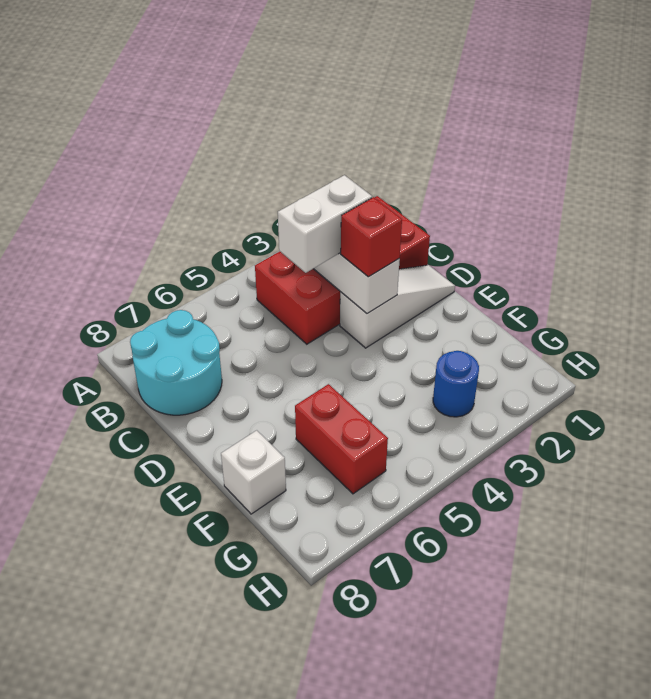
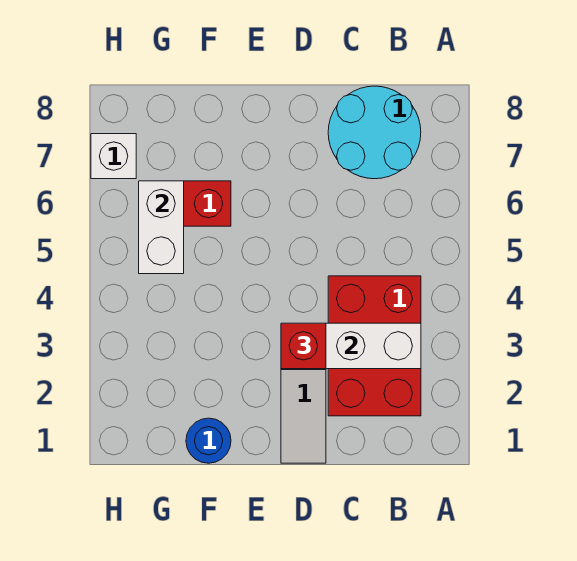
red 2x4 brick [255,196,430,344] -> red 2x3 brick [328,276,421,416]
white 1x2 brick [278,175,372,273] -> white 1x2 brick moved to [139,181,184,274]
white 1x1 brick [221,430,286,514] -> white 1x1 brick moved to [91,134,136,179]
blue 1x1 round brick [433,351,479,417] -> blue 1x1 round brick moved to [186,418,231,463]

